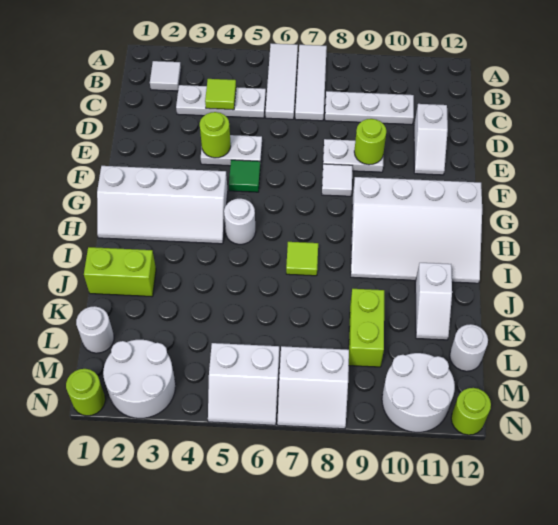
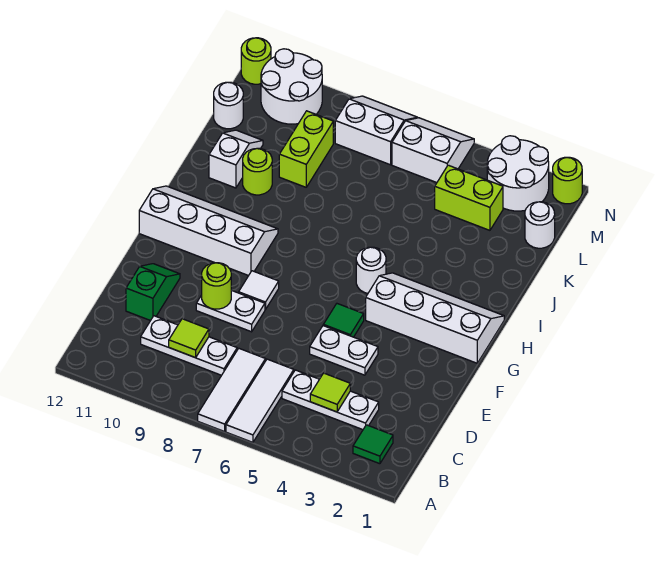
white 1x1 tile [150,61,181,91] -> green 1x1 tile [353,425,393,464]
white 1x2 slope [414,104,448,175] -> green 1x2 slope [126,264,180,321]
lime 1x1 round brick [200,112,231,158] -> lime 1x1 round brick moved to [243,148,272,195]
white 3x4 slope [351,177,482,283] -> white 2x4 slope [139,186,278,276]
lime 1x1 tile [286,242,318,276] -> lime 1x1 tile moved to [169,319,209,358]
lime 1x2 brick [84,247,156,296] -> lime 1x2 brick moved to [435,165,503,230]

